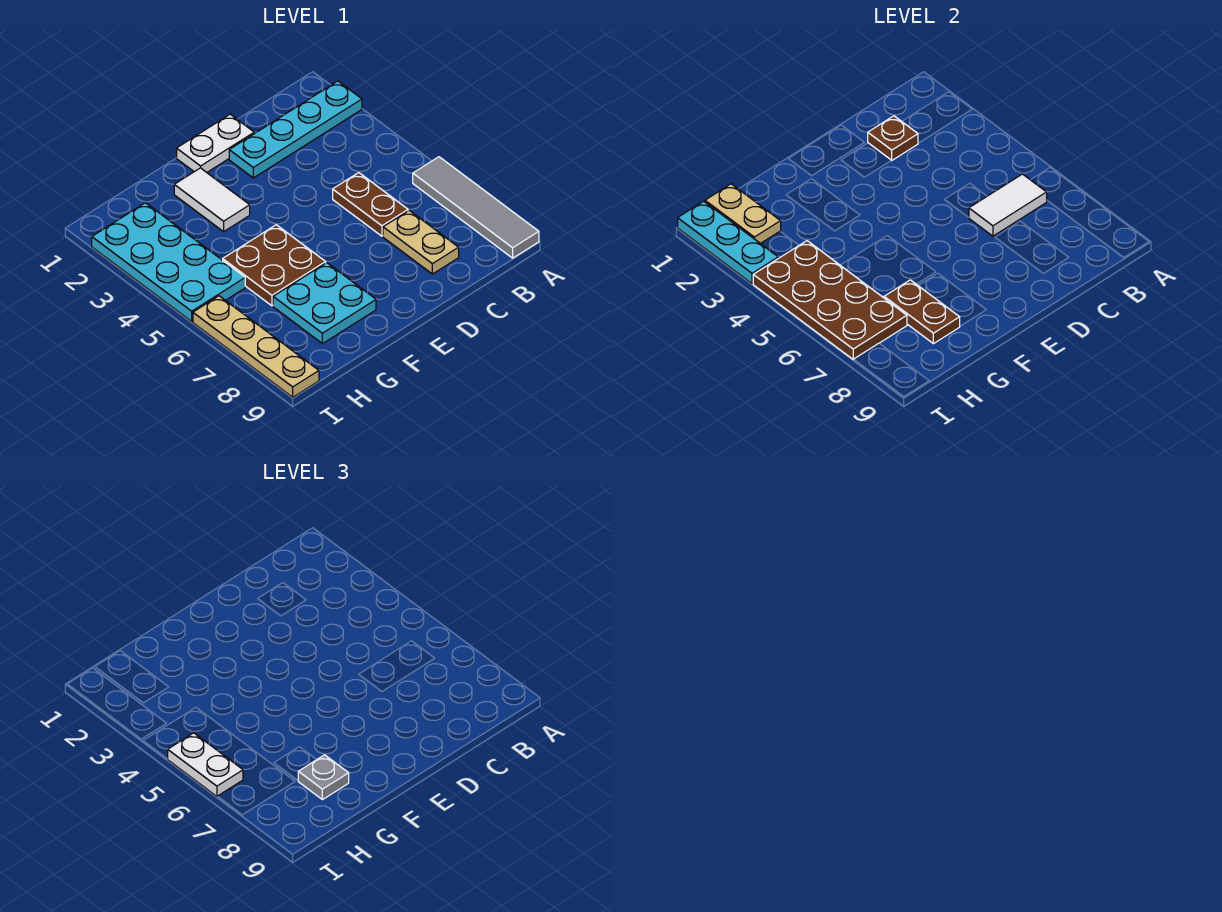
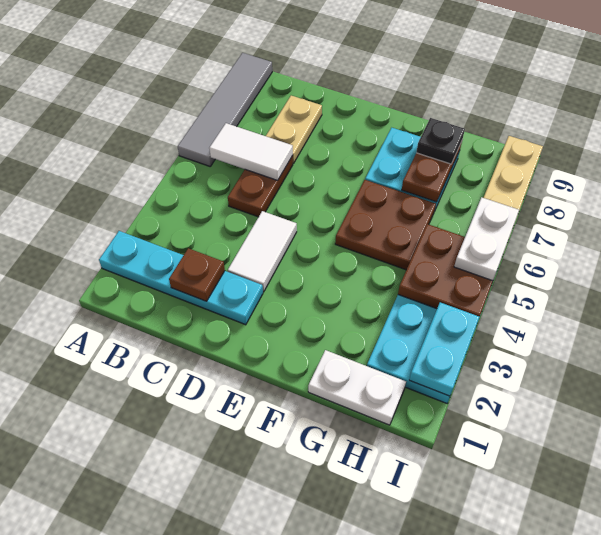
white 1x2 plate [177,114,254,172] -> white 1x2 plate moved to [308,350,406,425]
white 1x2 tile [174,168,250,232] -> white 1x2 tile moved to [228,211,297,292]
grey 1x1 plate [298,755,349,800] -> black 1x1 plate [416,118,465,164]
tan 1x2 plate [705,184,781,244] -> none
brown 2x4 plate [753,241,907,359] -> brown 2x2 plate [398,224,493,317]
cyan 1x3 plate [678,201,778,284] -> cyan 1x2 plate [409,302,479,396]

